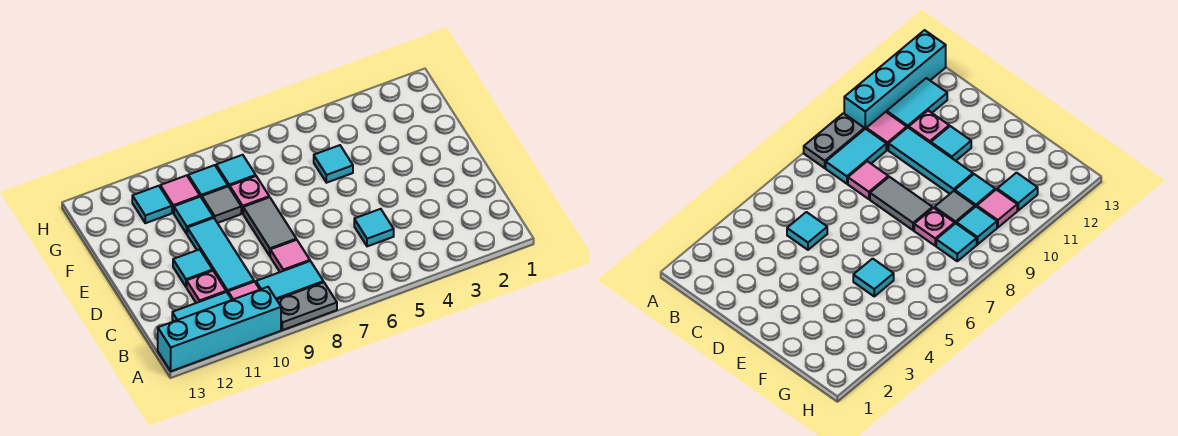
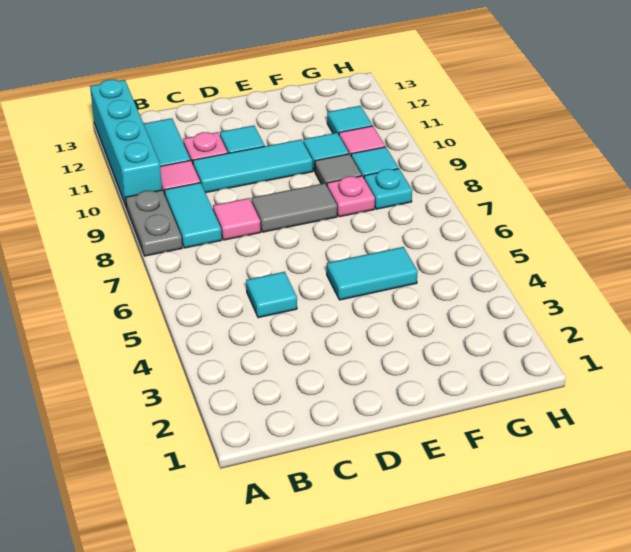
cyan 1x1 tile [314,145,353,183] -> cyan 1x2 tile [327,247,418,300]
cyan 1x1 tile [216,155,256,188] -> cyan 1x1 plate [364,169,412,209]

